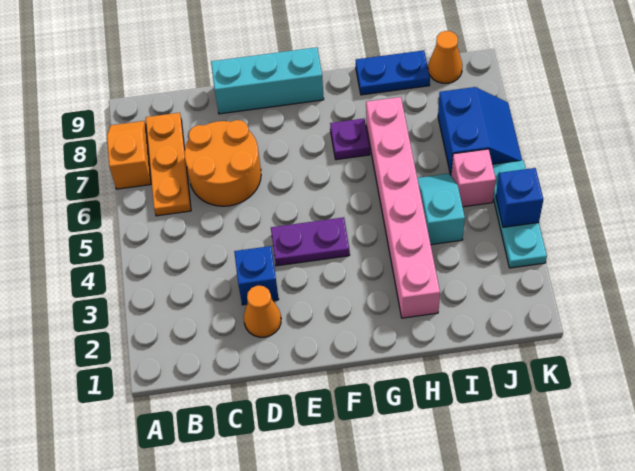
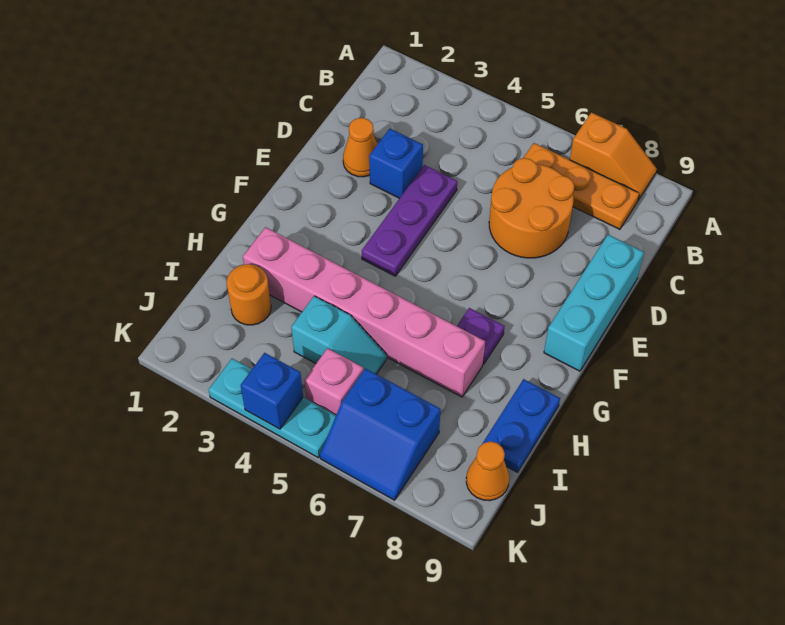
purple 1x2 plate [271,217,350,266] -> purple 1x3 plate [362,165,457,276]
none -> orange 1x1 round brick [227,264,271,325]

